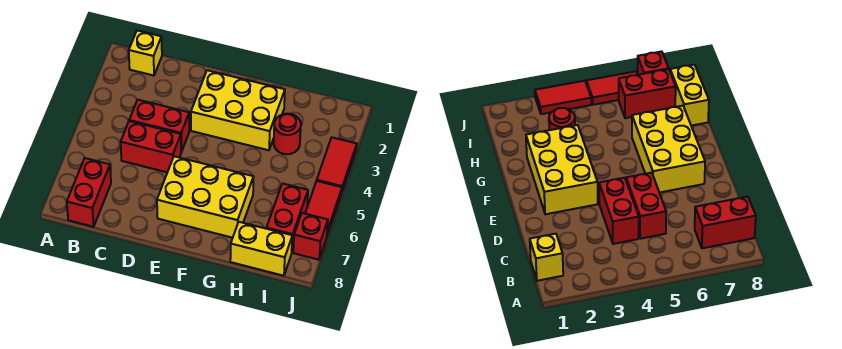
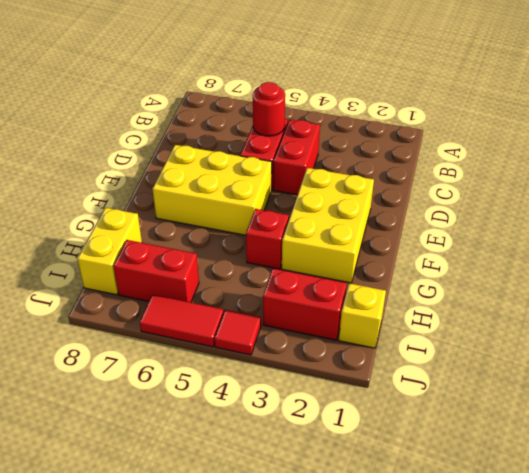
yellow 1x1 brick [129,30,162,76] -> yellow 1x1 brick moved to [339,283,386,348]
red 1x2 brick [67,158,111,227] -> red 1x2 brick moved to [263,269,347,340]
yellow 2x3 brick [157,156,254,238] -> yellow 2x3 brick turned to [152,145,272,235]
red 1x1 round brick [274,114,301,154] -> red 1x1 round brick moved to [253,82,285,136]
red 1x2 tile [317,137,357,191] -> red 1x1 tile [215,310,261,355]
red 1x1 brick [293,213,328,260] -> red 1x1 brick moved to [246,209,289,269]

